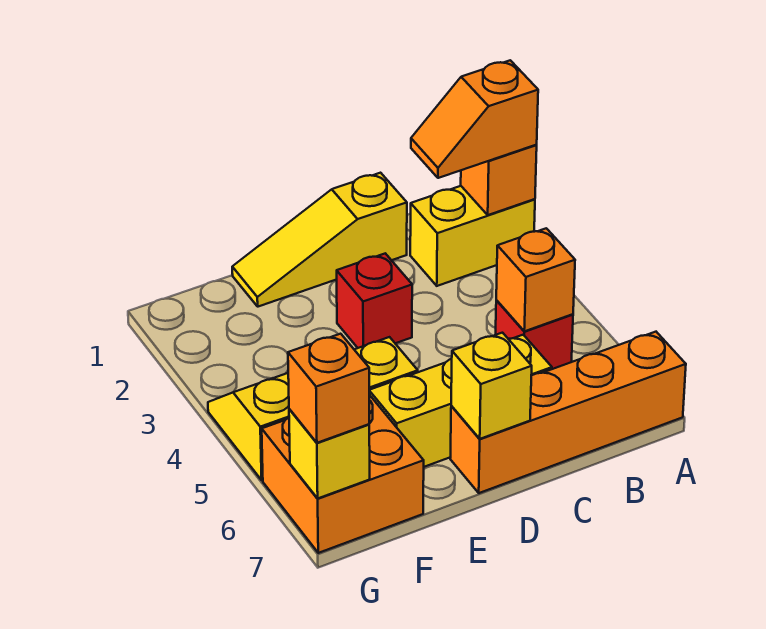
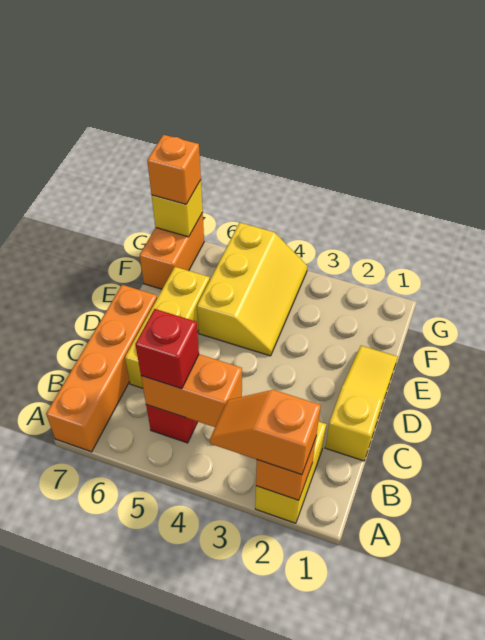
orange 1x2 slope [411,60,538,178] -> orange 1x2 slope turned to [210,390,321,475]
orange 1x1 brick [496,228,575,331] -> orange 1x2 brick [141,354,242,427]
red 1x1 brick [337,253,412,348] -> red 1x1 brick moved to [135,309,199,389]
yellow 1x1 brick [451,333,532,439] -> none
orange 2x2 brick [262,395,424,553] -> orange 1x2 brick [140,213,204,289]

